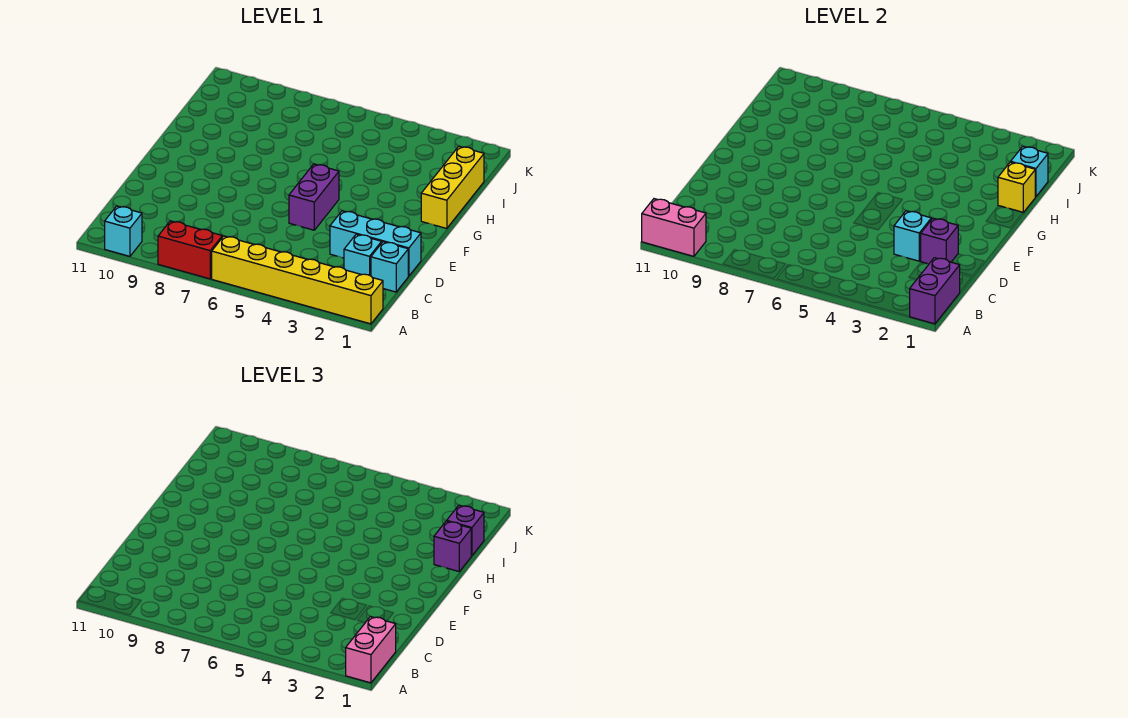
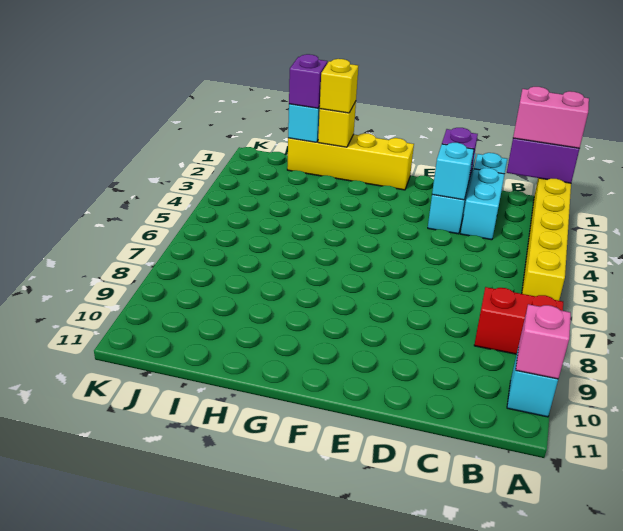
red 1x2 brick [158,221,222,279] -> red 1x2 brick turned to [474,287,563,354]
pink 1x2 brick [642,199,706,256] -> pink 1x1 brick [516,304,571,379]
cyan 1x1 brick [344,234,382,276] -> cyan 1x2 brick [461,168,505,240]
purple 1x2 brick [289,164,339,230] -> none
yellow 1x3 brick [421,146,484,229] -> yellow 1x4 brick [287,133,414,190]
purple 1x1 brick [434,521,471,571] -> yellow 1x1 brick [319,59,358,113]

